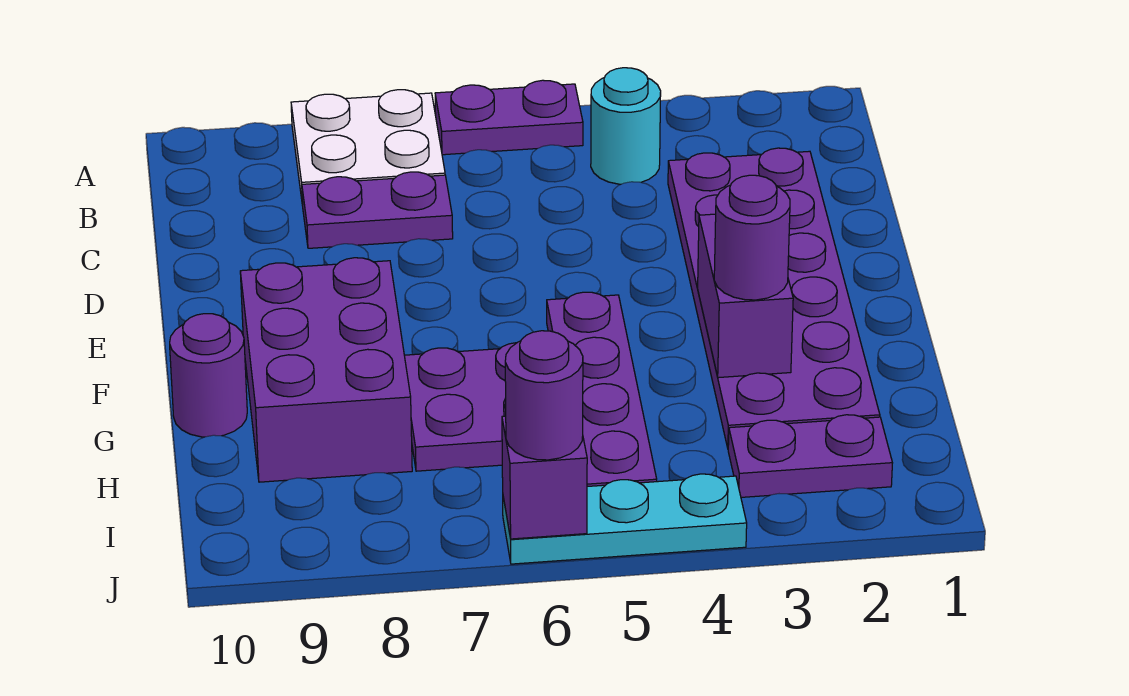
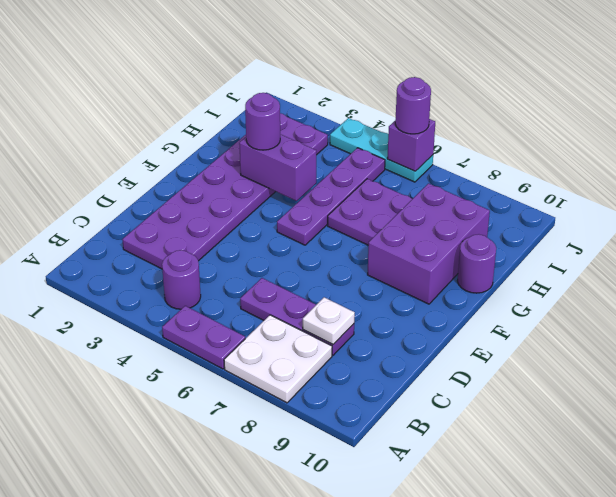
cyan 1x1 round brick [591,68,661,184] -> purple 1x1 round brick [162,250,201,309]
purple 1x2 plate [302,172,453,248] -> purple 1x3 plate [240,278,354,355]
none -> white 1x1 plate [303,297,355,344]
purple 1x2 brick [698,214,793,378] -> purple 1x2 brick turned to [239,134,316,201]

